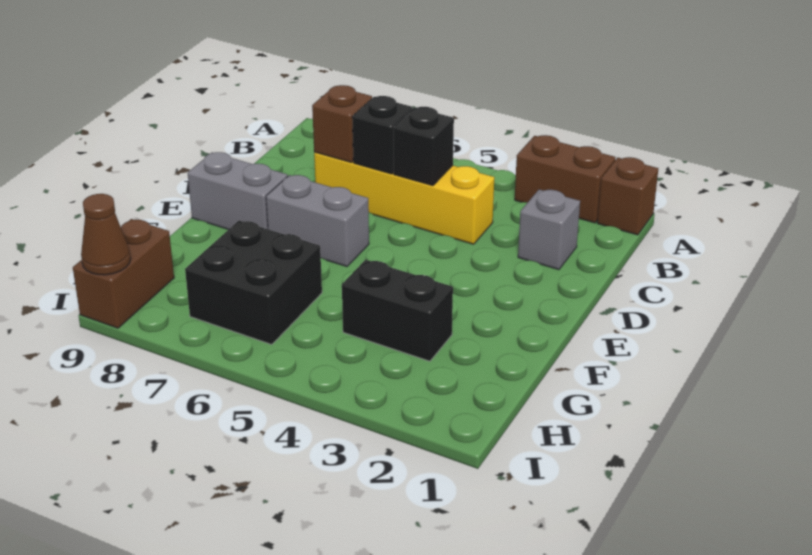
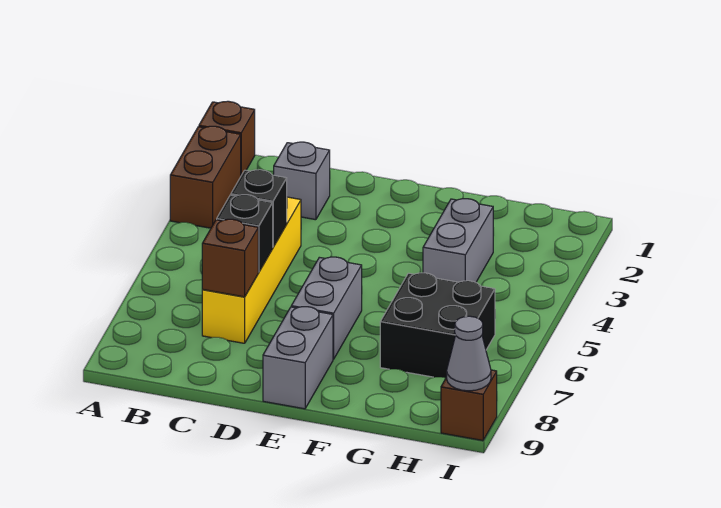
black 1x2 brick [342,260,453,361] -> grey 1x2 brick [423,199,493,282]
brown 1x2 brick [73,219,174,328] -> brown 1x1 brick [441,370,497,441]
brown 1x1 cone [81,194,131,275] -> grey 1x1 cone [447,316,491,391]

